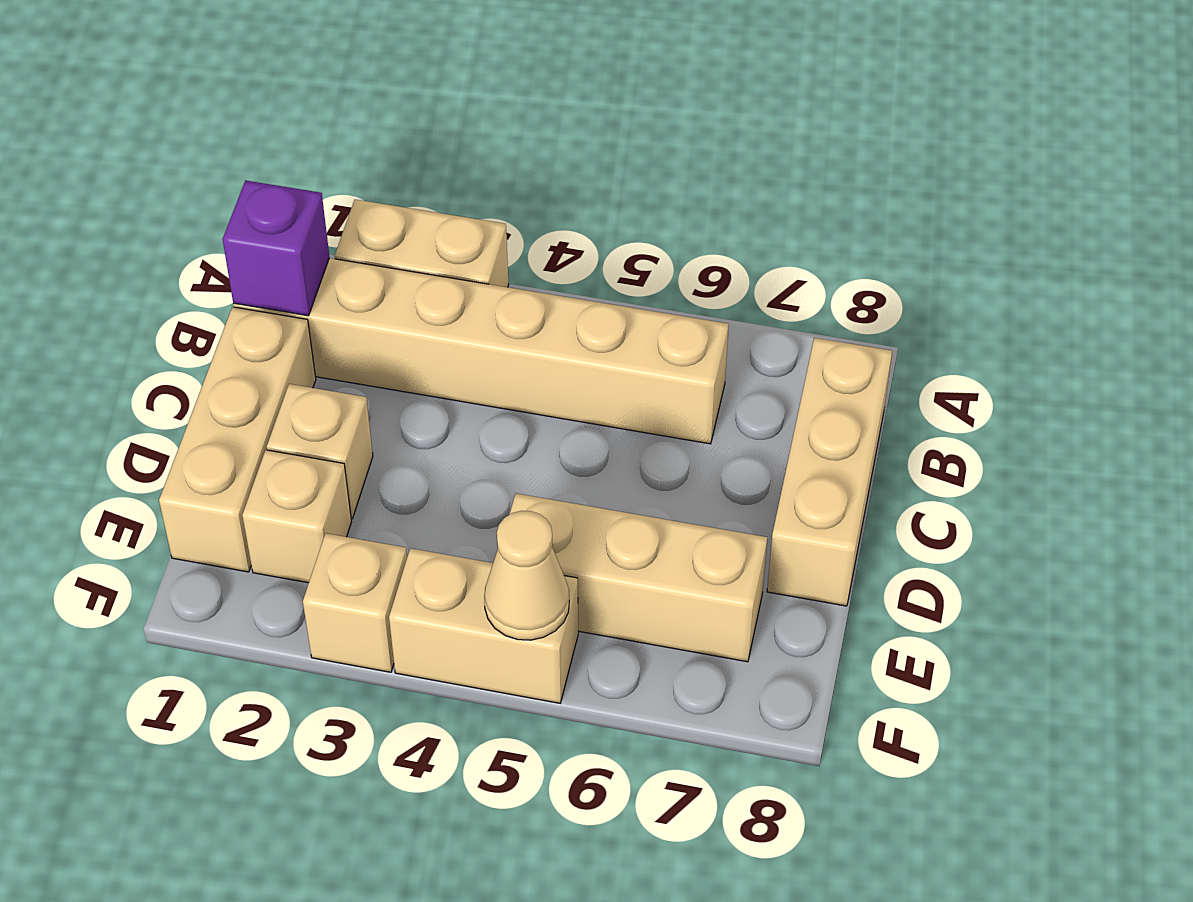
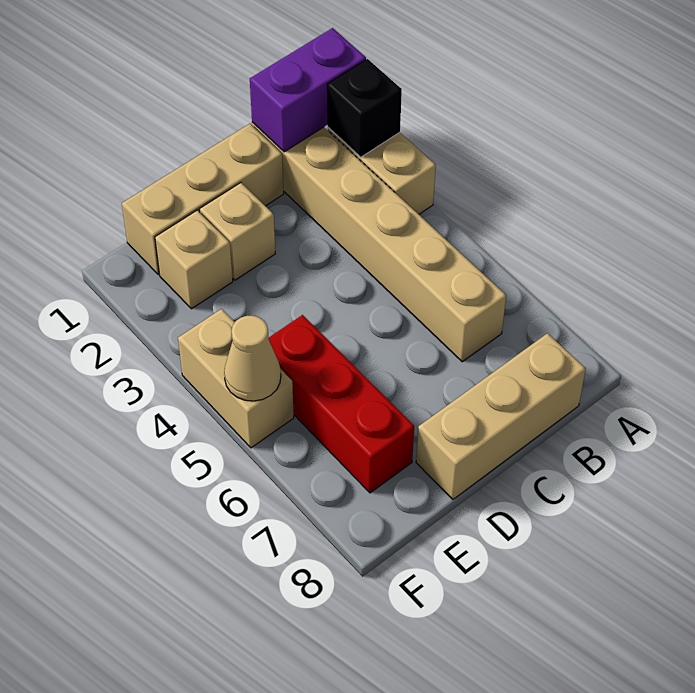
none -> black 1x1 brick [327,59,402,157]
purple 1x1 brick [223,180,330,316] -> purple 1x2 brick [250,28,366,152]
tan 1x3 brick [510,493,767,662] -> red 1x3 brick [268,315,414,493]
tan 1x1 brick [303,533,407,672] -> none

